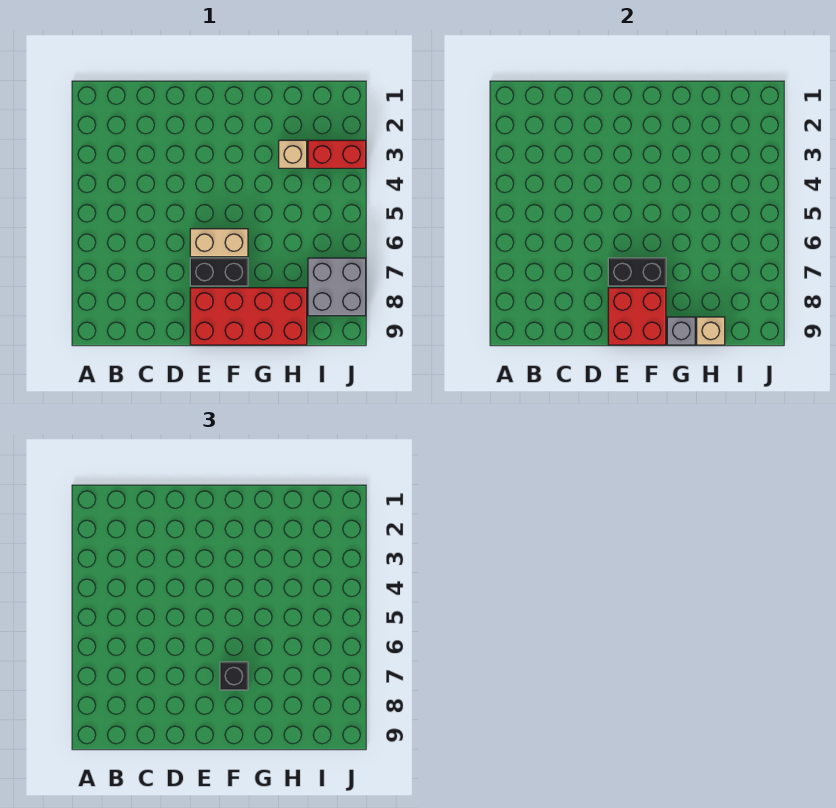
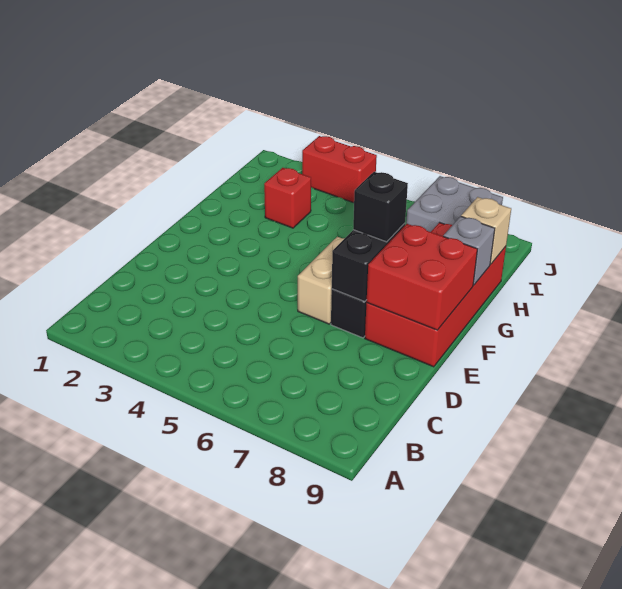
tan 1x1 brick [279,140,307,168] -> red 1x1 brick [264,168,311,228]
red 1x2 brick [308,140,366,168] -> red 1x2 brick turned to [302,136,377,203]

